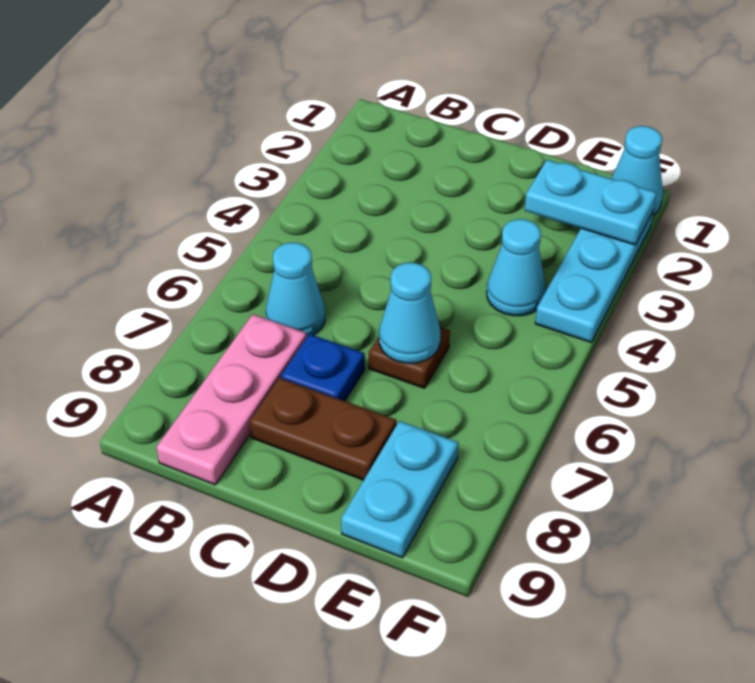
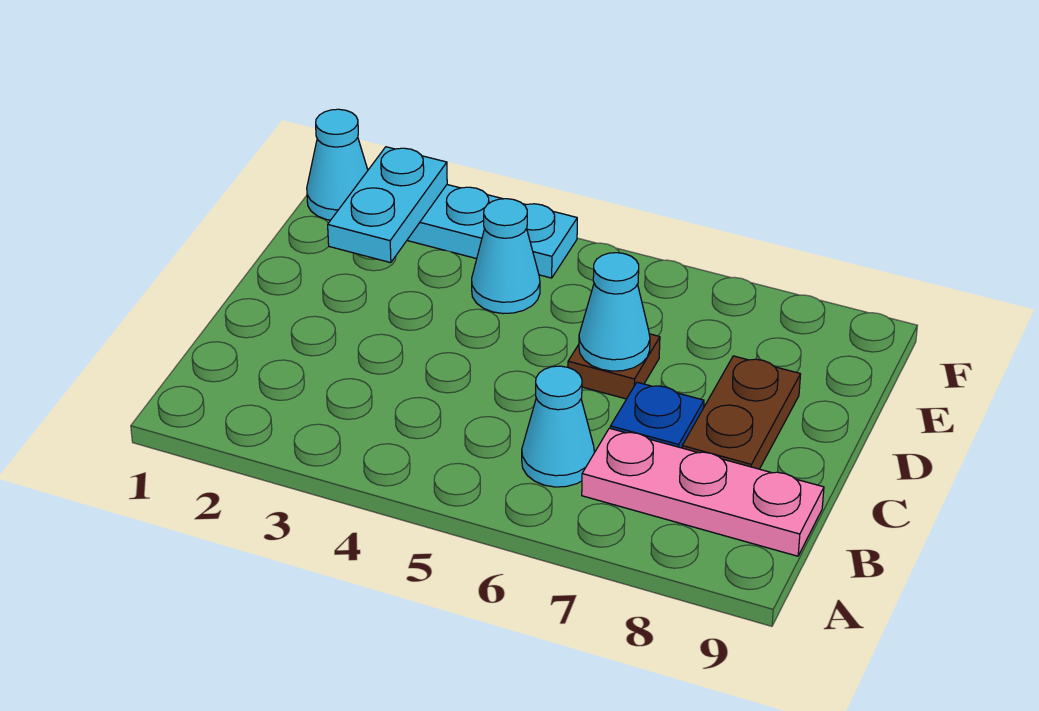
cyan 1x2 plate [341,421,458,558] -> none

